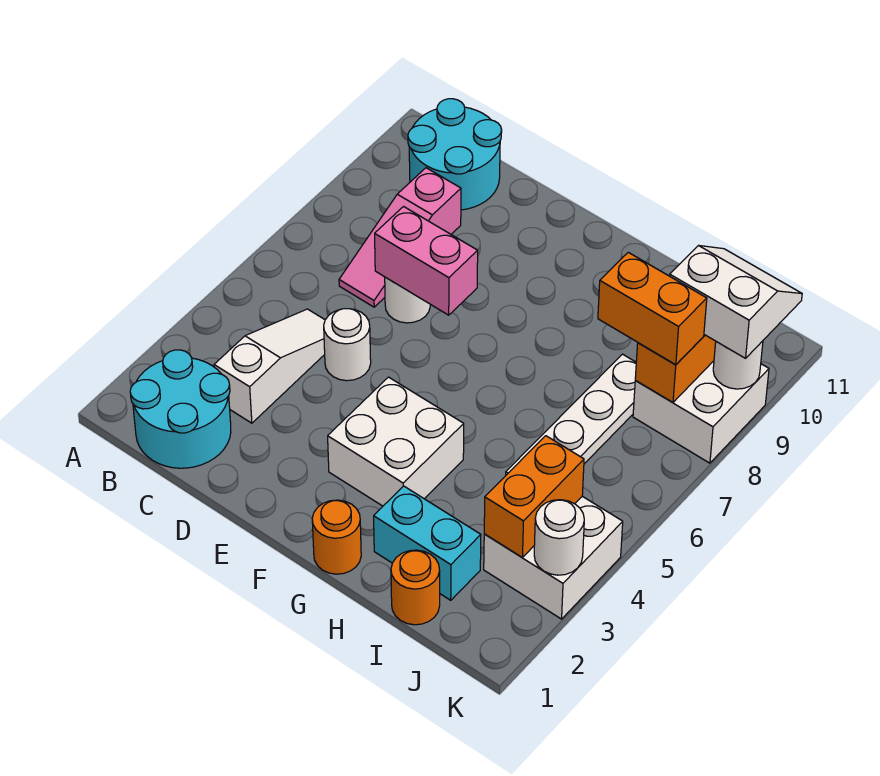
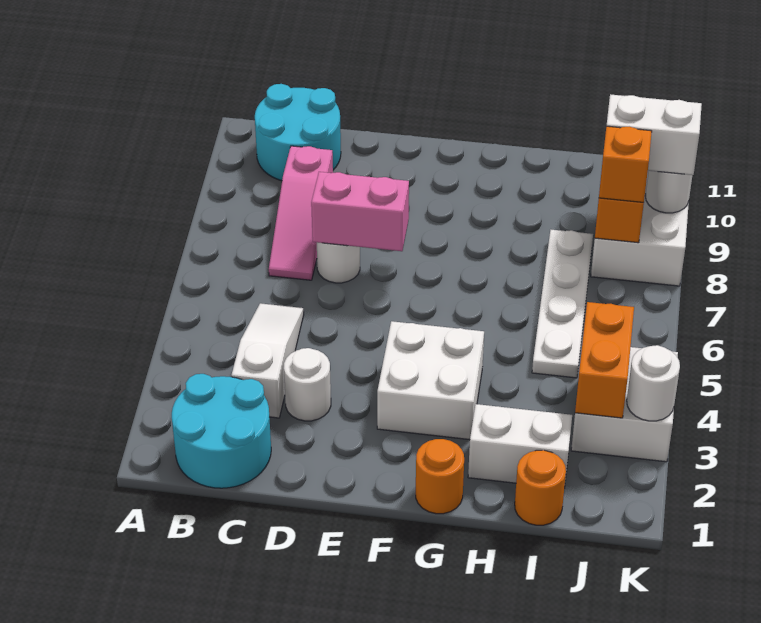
white 1x1 round brick [324,309,371,381] -> white 1x1 round brick moved to [284,348,331,421]
cyan 1x2 brick [374,486,481,600] -> white 1x2 brick [468,404,572,488]
orange 1x2 brick [598,252,707,365] -> orange 1x1 brick [599,126,652,202]

